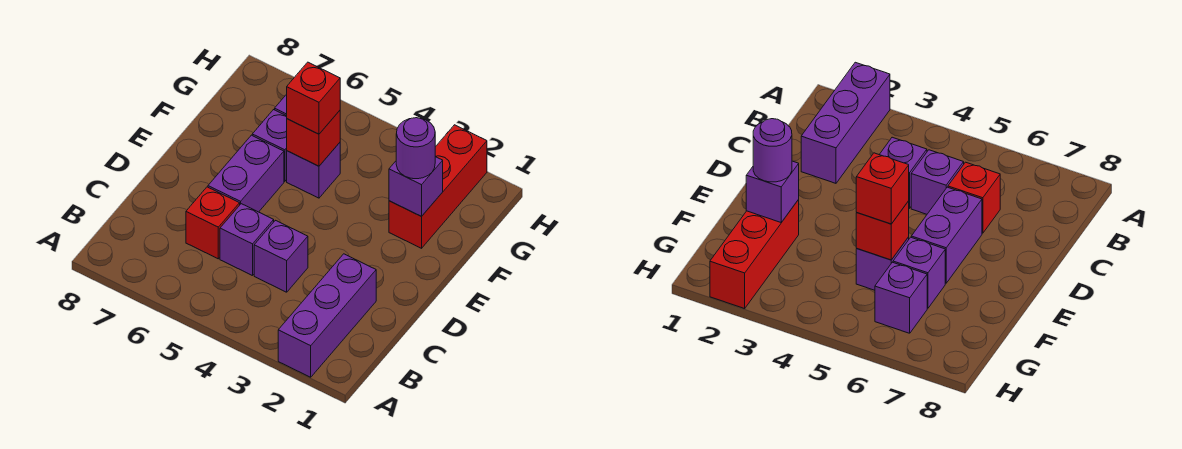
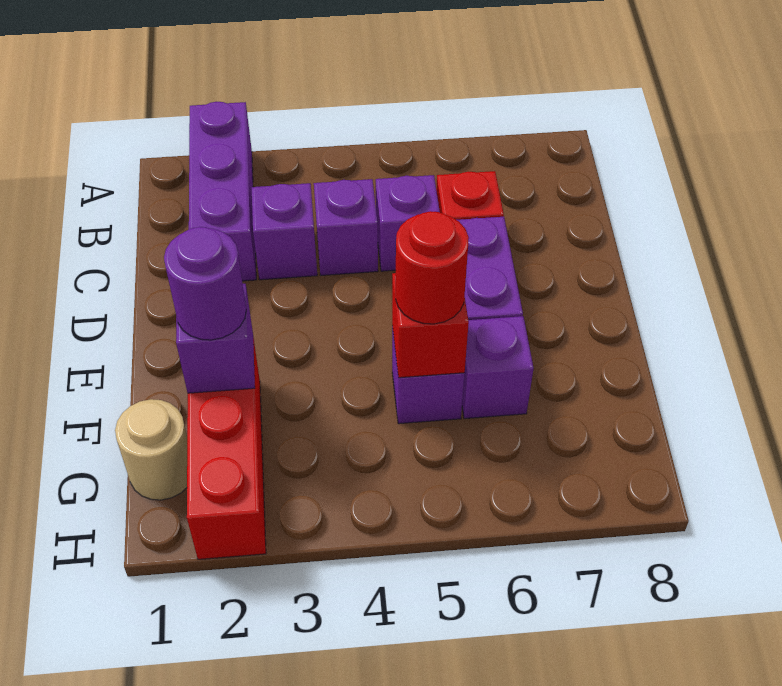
red 1x1 brick [287,62,340,134] -> red 1x1 round brick [396,211,469,324]
none -> tan 1x1 round brick [115,399,187,500]
purple 1x1 brick [875,262,927,333] -> purple 1x1 brick moved to [252,183,317,280]

